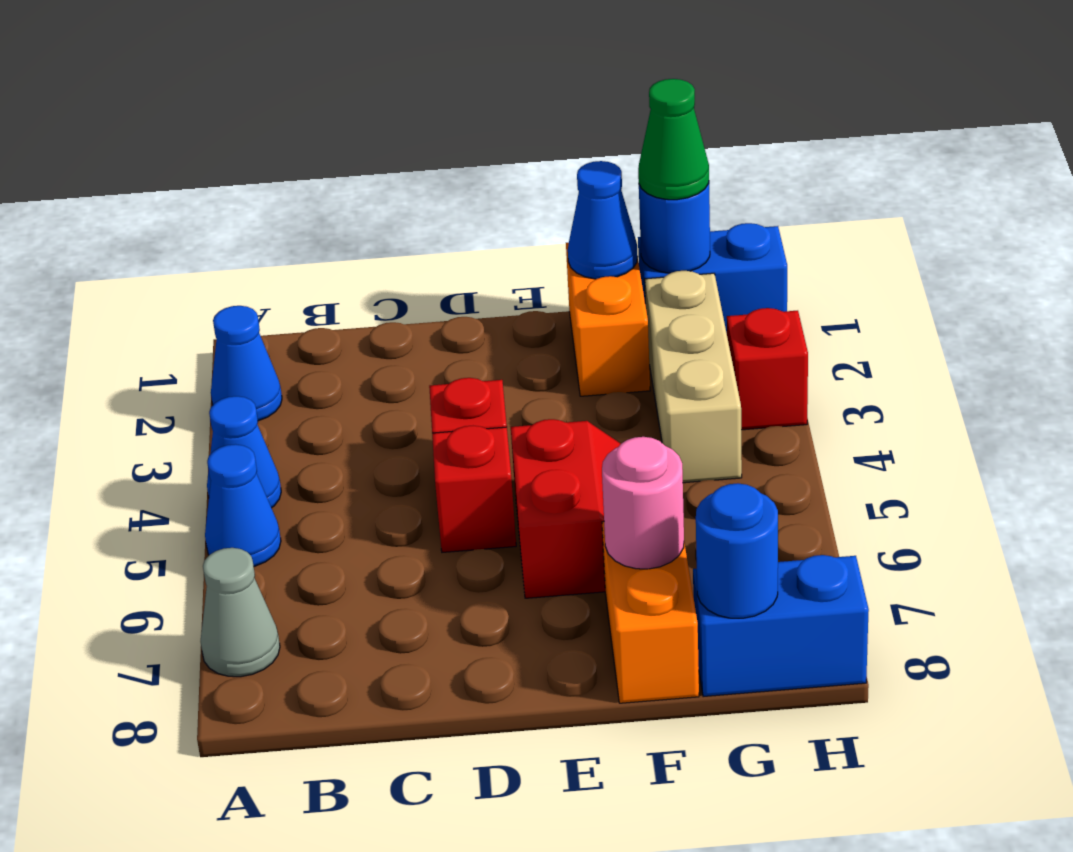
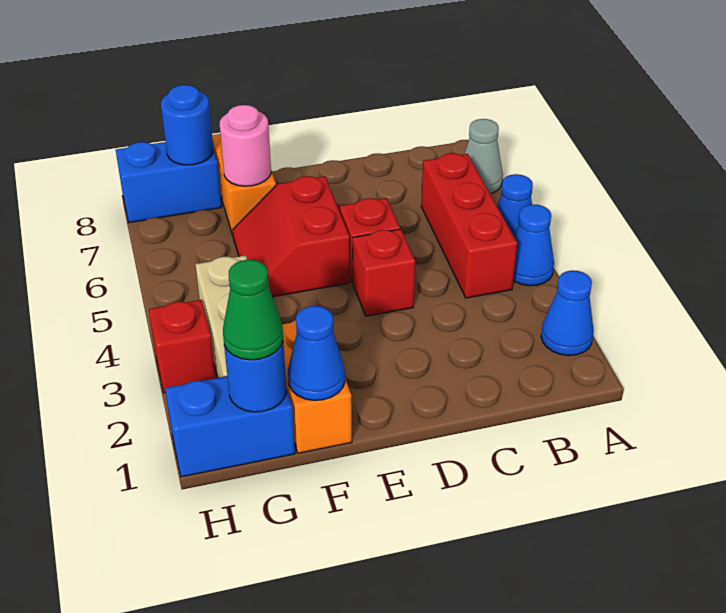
none -> red 1x3 brick [421,153,517,298]

